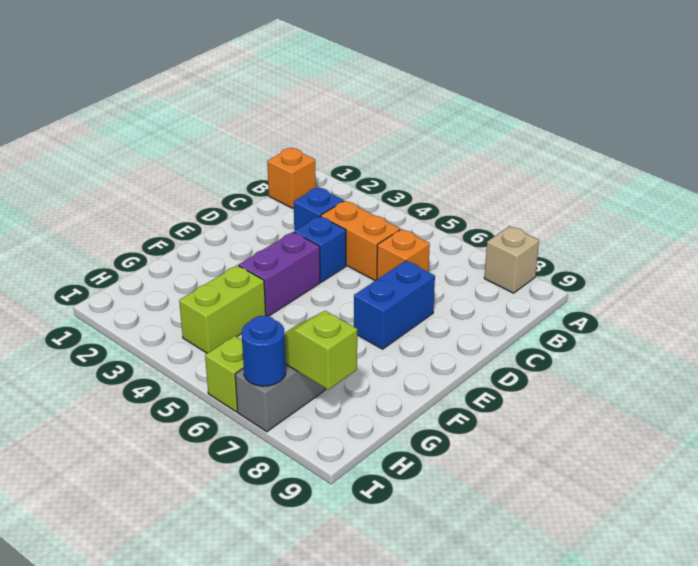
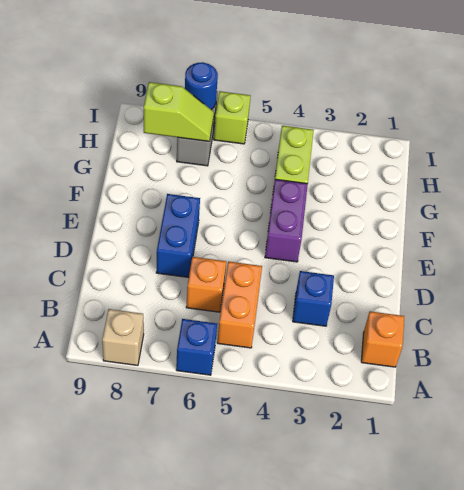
orange 1x2 brick [321,201,400,281] -> orange 1x2 brick turned to [217,262,262,348]
blue 1x1 brick [294,216,346,282] -> blue 1x1 brick moved to [176,319,217,375]

